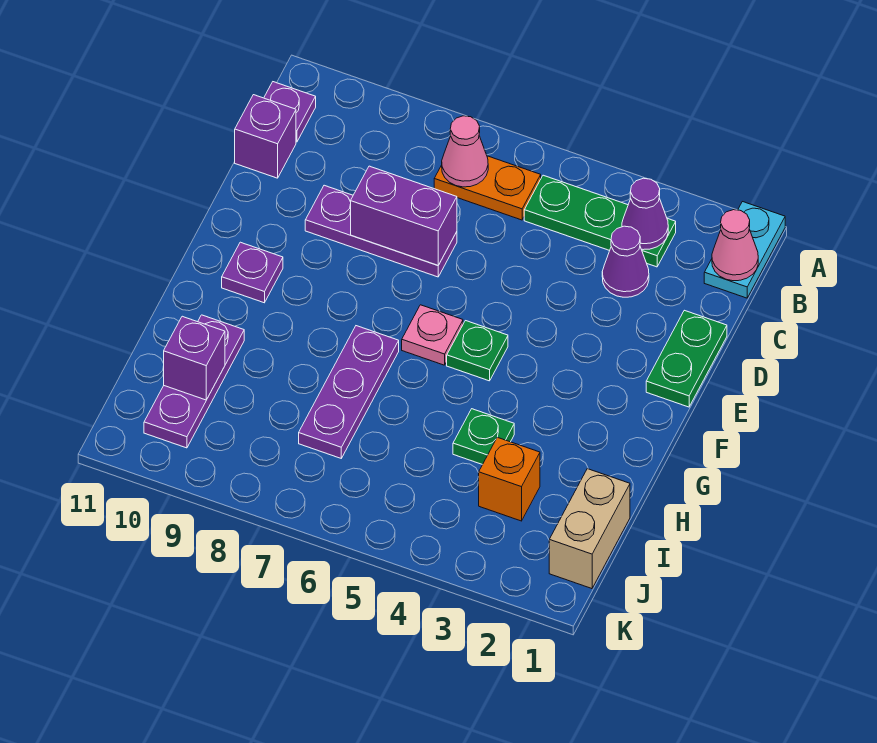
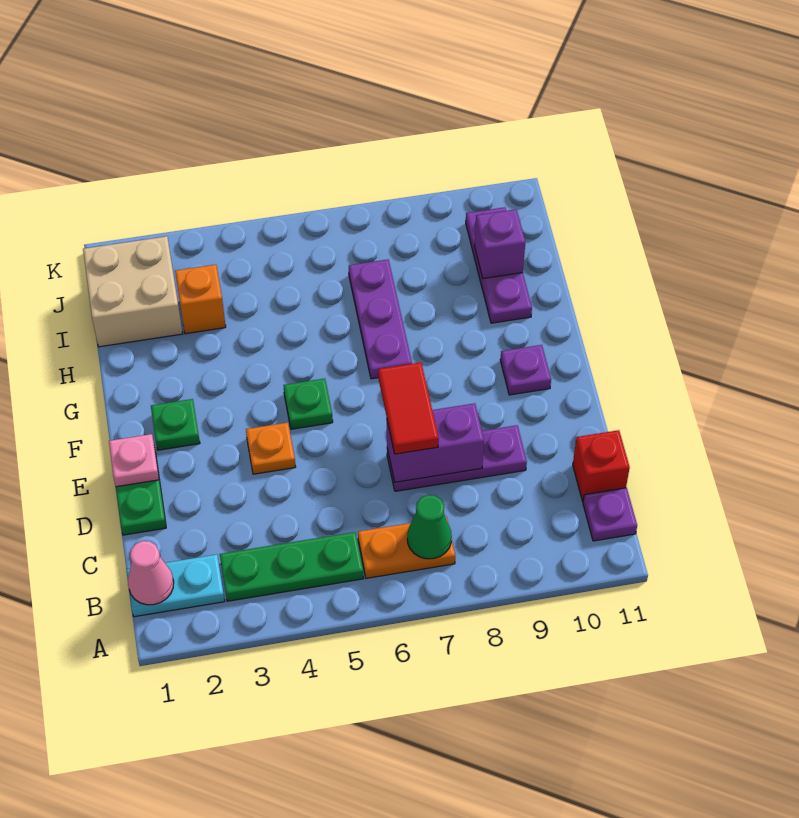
cyan 1x2 plate [704,202,785,298] -> cyan 1x2 plate turned to [126,554,225,617]
purple 1x1 cone [622,178,668,250] -> none
pink 1x1 cone [442,116,488,187] -> green 1x1 cone [407,495,452,559]
purple 1x1 cone [602,226,649,297] -> none
purple 1x1 brick [235,95,296,178] -> red 1x1 brick [573,430,630,501]
none -> red 1x2 tile [378,362,439,454]
none -> orange 1x1 plate [246,423,296,474]
pink 1x1 plate [402,305,463,365] -> pink 1x1 plate moved to [109,434,159,487]
green 1x1 plate [453,409,514,464] -> green 1x1 plate moved to [151,399,200,450]
tan 1x2 brick [549,469,630,589] -> tan 2x2 brick [83,236,183,347]

